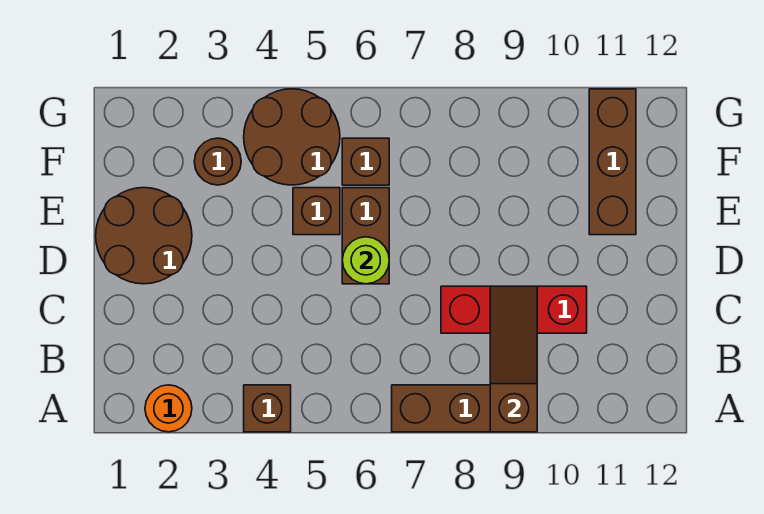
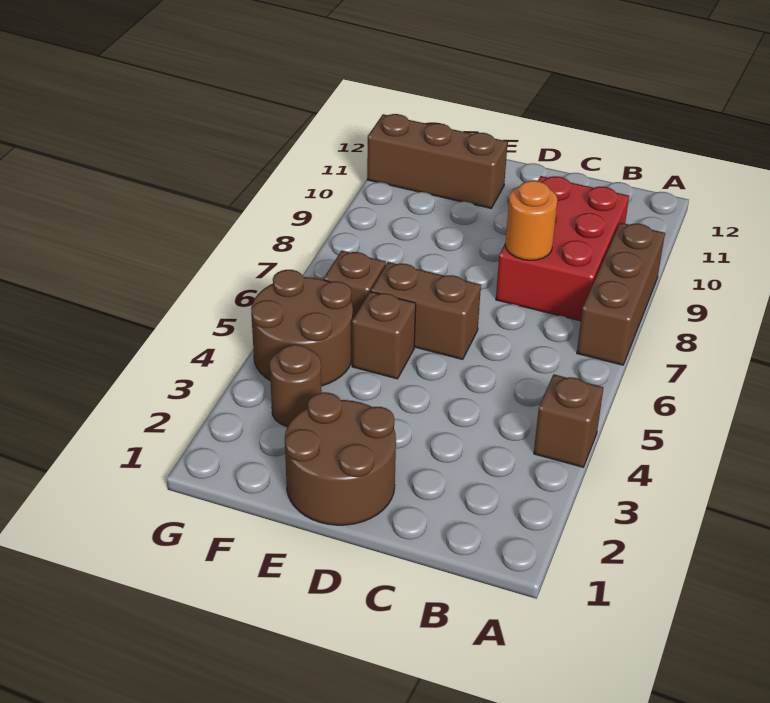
orange 1x1 round brick [145,385,192,432] -> orange 1x1 round brick moved to [505,181,557,260]
brown 1x3 slope [490,286,537,432] -> none
red 1x3 brick [441,286,587,333] -> red 2x3 brick [496,176,629,321]
lime 1x1 round brick [342,237,389,284] -> none

